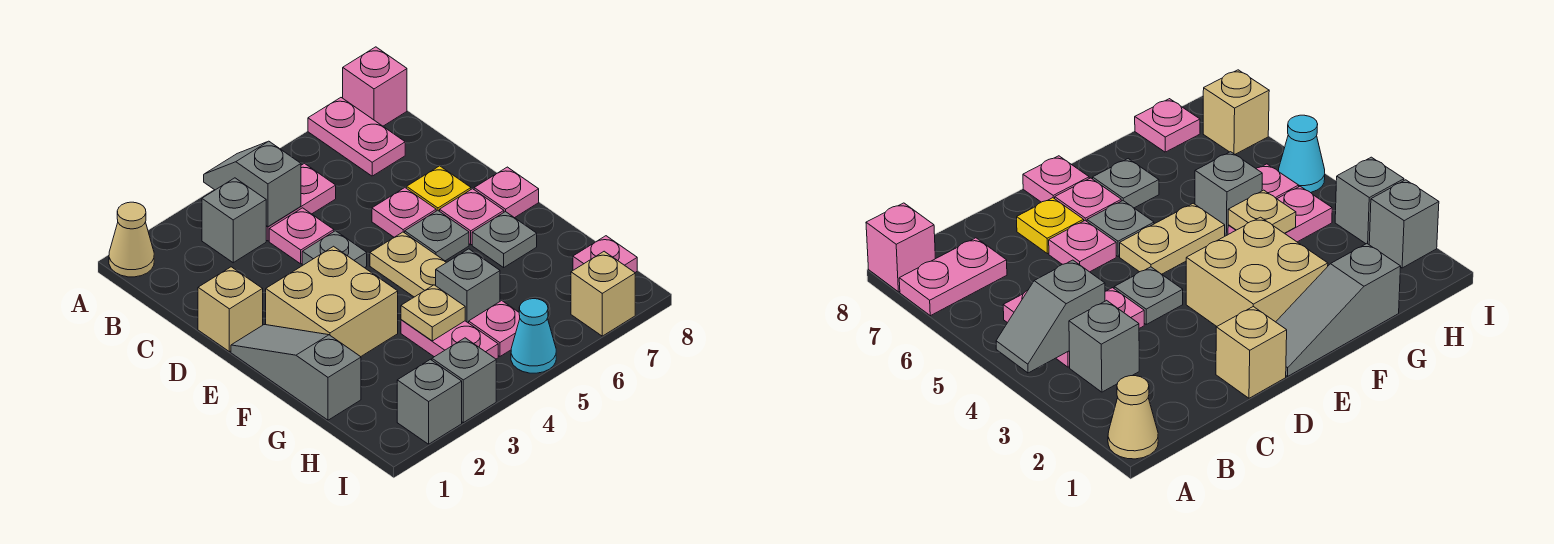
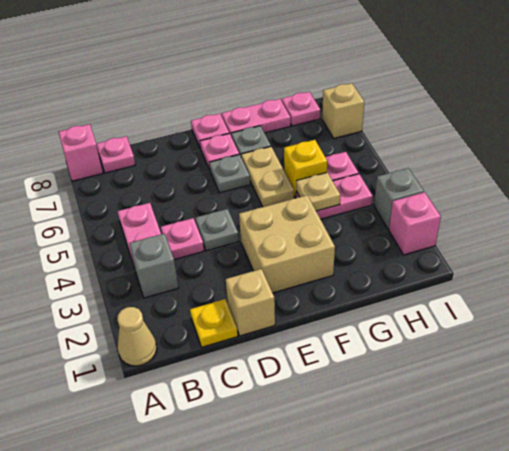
grey 1x2 slope [204,141,301,227] -> none
pink 1x2 plate [308,98,405,176] -> pink 1x2 plate moved to [222,99,291,135]
pink 1x1 plate [372,188,436,237] -> pink 1x1 plate moved to [96,136,135,173]
yellow 1x1 plate [407,166,471,211] -> yellow 1x1 plate moved to [190,299,238,347]
grey 1x3 slope [231,325,361,420] -> none
tan 1x2 plate [370,232,447,297] -> tan 1x2 plate turned to [241,147,294,207]
grey 1x1 brick [435,249,500,323] -> yellow 1x1 brick [284,140,327,198]
grey 1x1 brick [397,359,462,444] -> pink 1x1 brick [389,192,441,255]
cyan 1x1 cone [511,299,556,373] -> none

